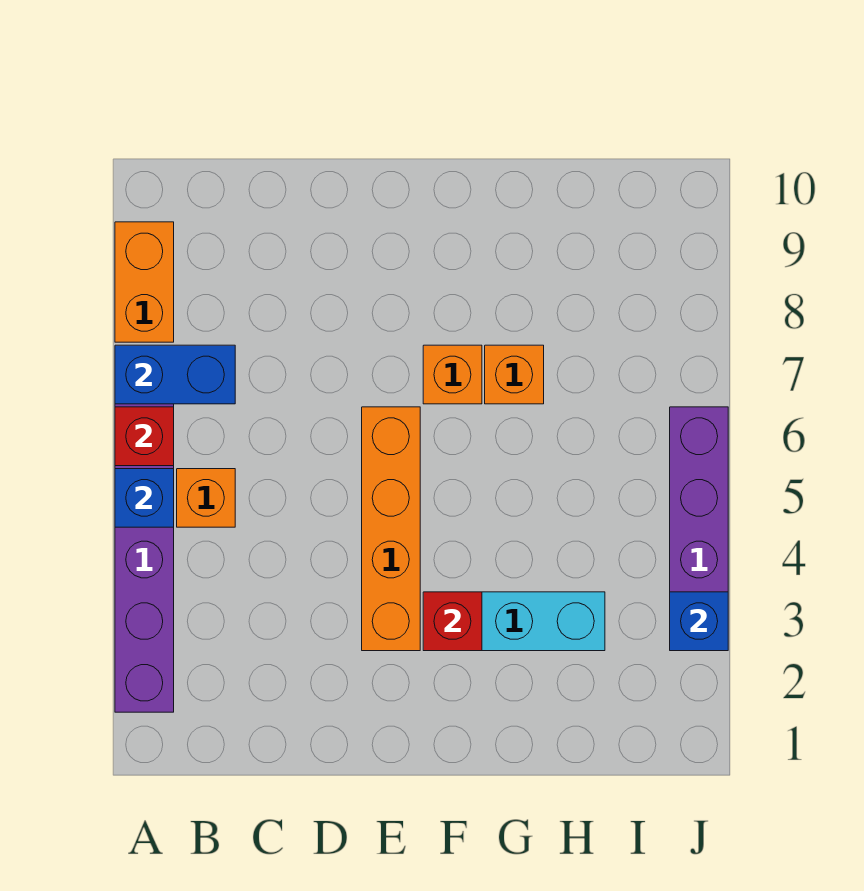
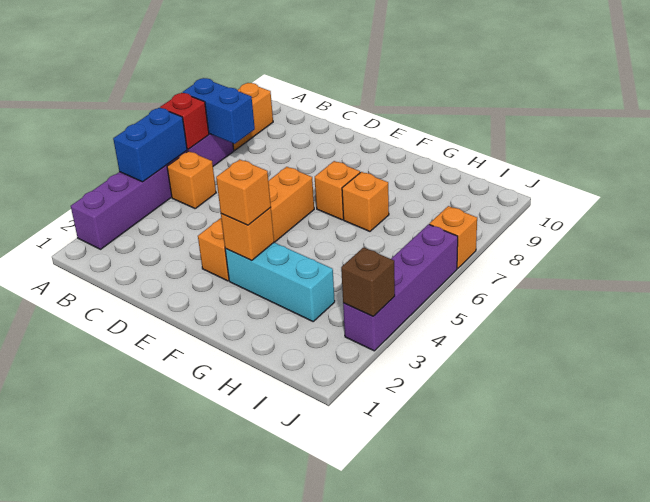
blue 1x1 brick [115,469,174,527] -> blue 1x2 brick [113,108,187,182]
red 1x1 brick [423,592,482,651] -> orange 1x1 brick [221,207,274,261]
none -> orange 1x1 brick [216,159,271,225]
blue 1x1 brick [670,592,728,651] -> brown 1x1 brick [341,247,395,316]
none -> orange 1x1 brick [429,206,477,269]

